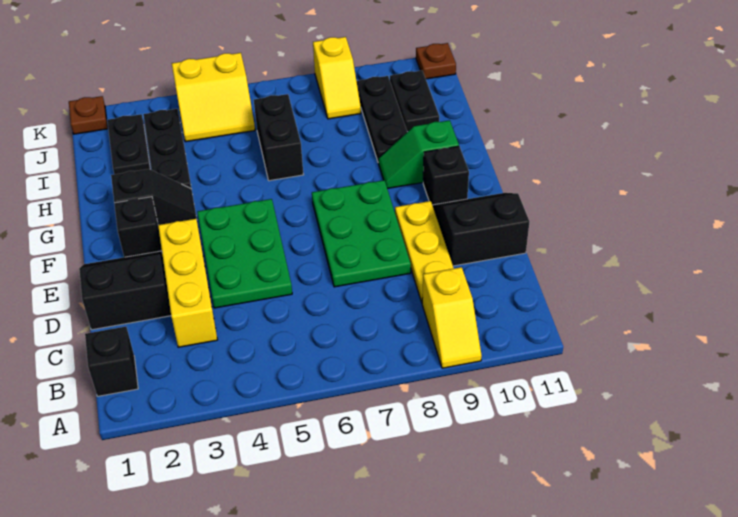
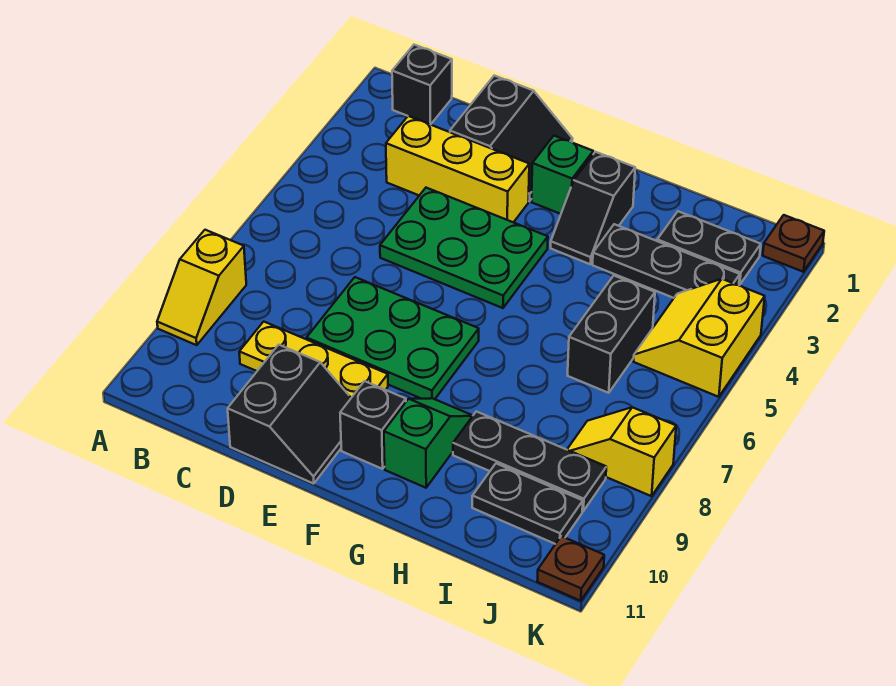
yellow 1x2 slope [422,267,482,368] -> yellow 1x2 slope turned to [157,230,246,345]
black 1x1 brick [114,197,162,257] -> green 1x1 brick [531,136,593,214]
black 1x2 brick [254,94,303,181] -> black 1x2 brick turned to [568,276,655,393]

